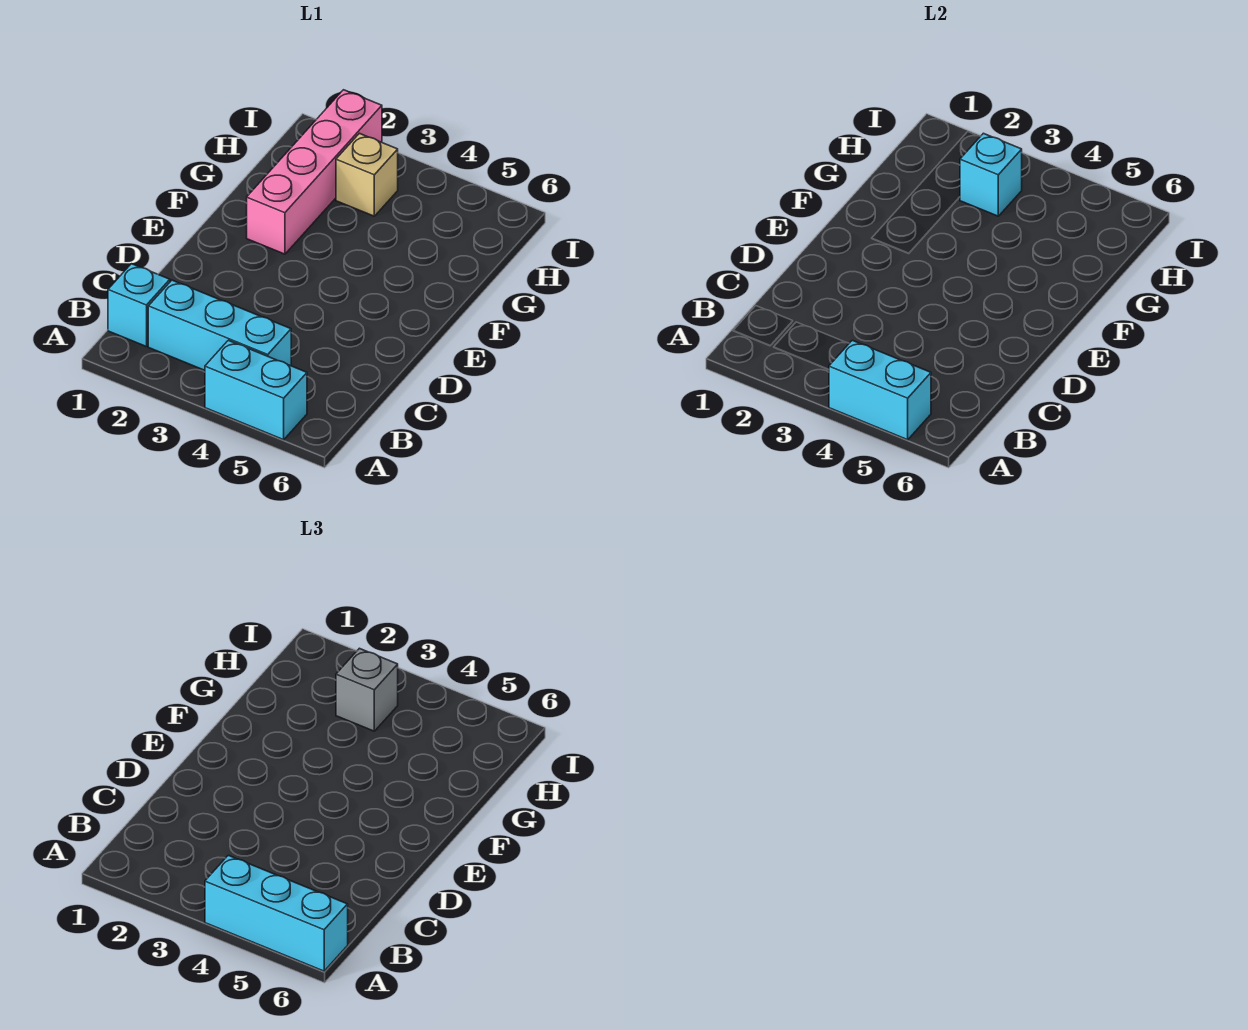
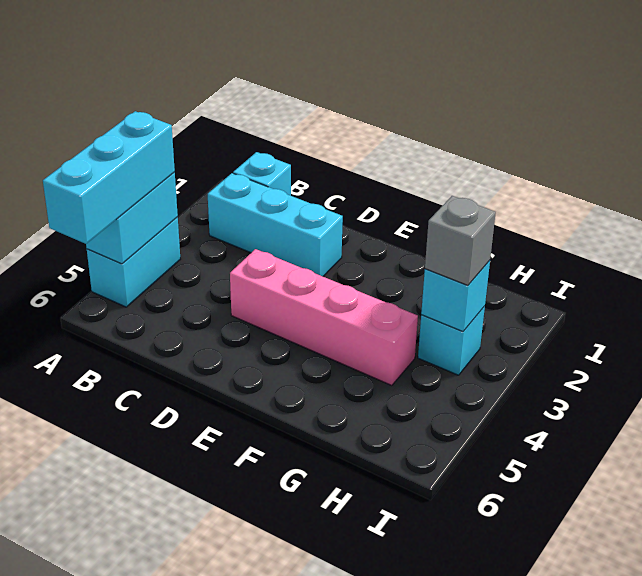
cyan 1x3 brick [148,280,291,370] -> cyan 1x3 brick turned to [208,173,343,276]
pink 1x4 brick [247,90,382,254] -> pink 1x4 brick moved to [230,249,418,386]
tan 1x1 brick [336,133,398,216] -> cyan 1x1 brick [418,306,485,375]

